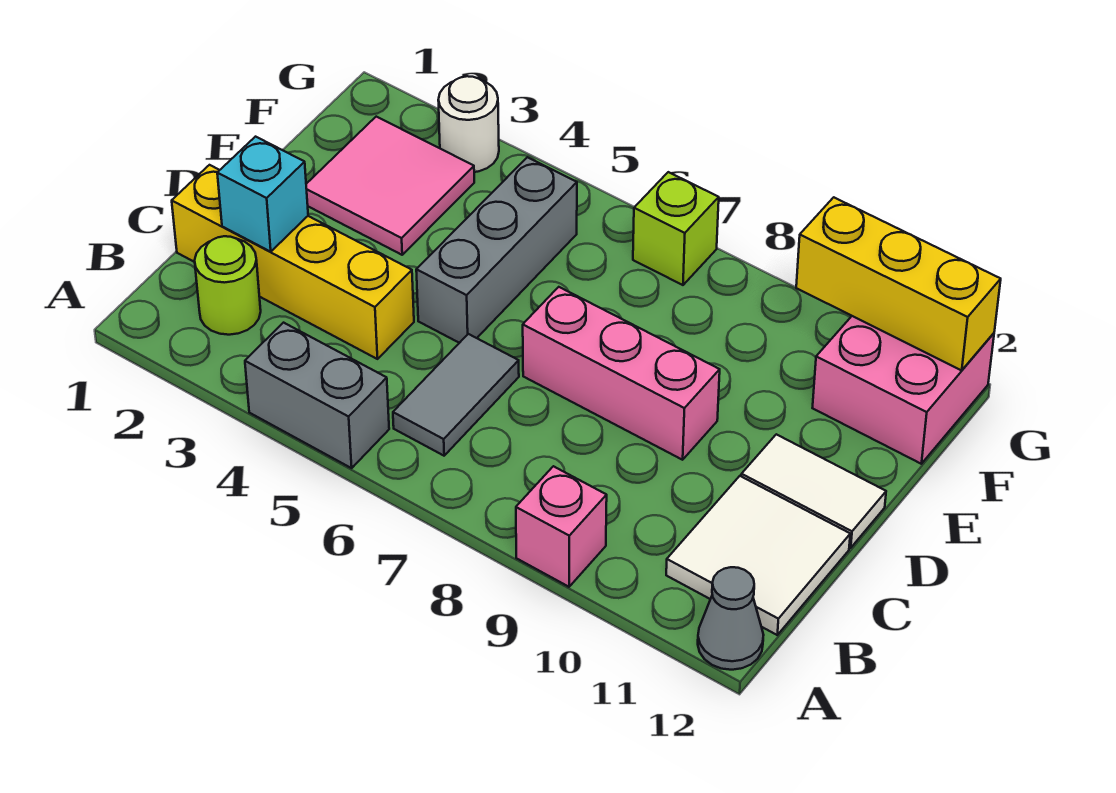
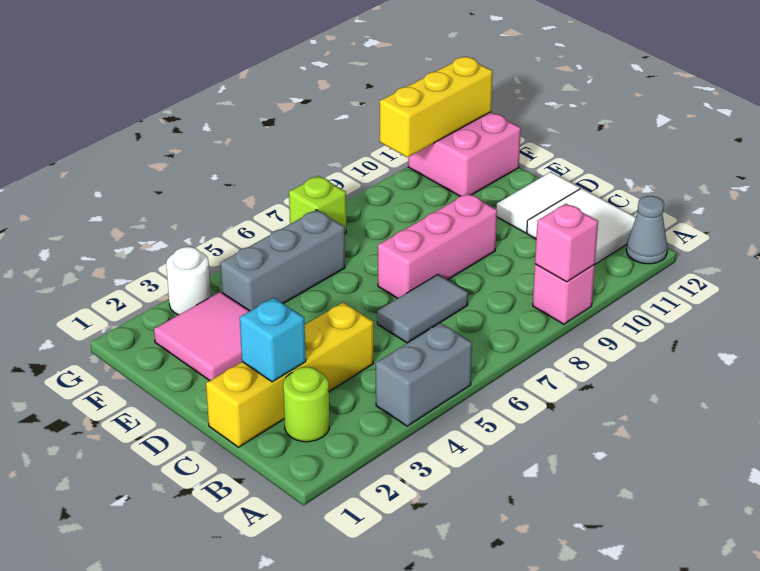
none -> pink 1x1 brick [535,204,598,282]
grey 1x2 tile [393,334,519,456] -> grey 1x2 tile turned to [377,275,468,343]
grey 1x3 brick [416,157,577,343] -> grey 1x3 brick turned to [220,210,345,311]

